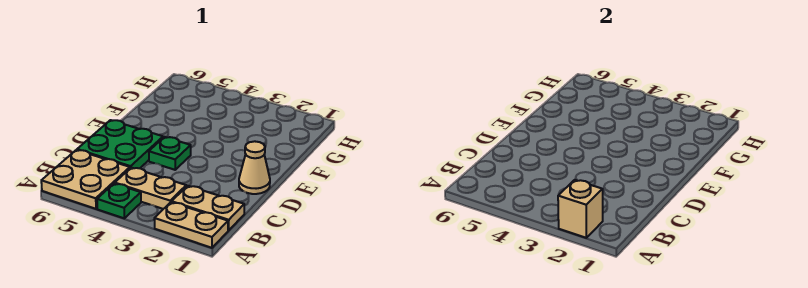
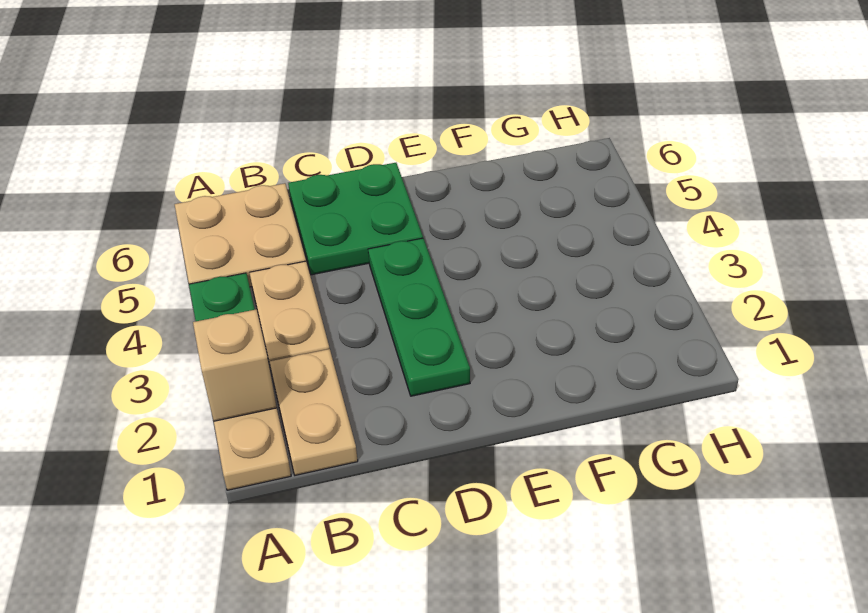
tan 1x1 cone [239,141,270,194] -> none
green 1x1 plate [149,137,191,170] -> green 1x3 plate [368,238,470,396]

